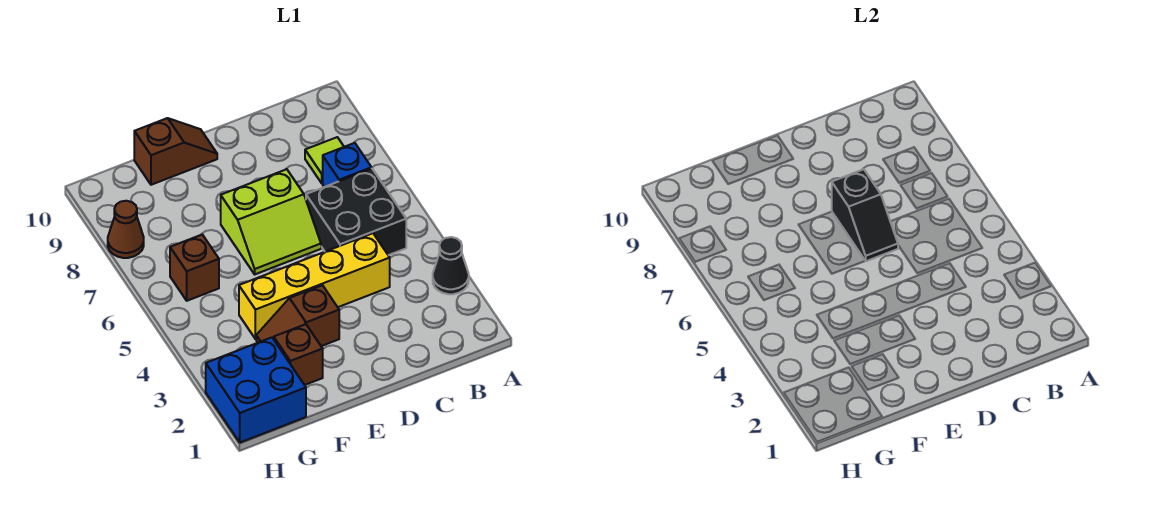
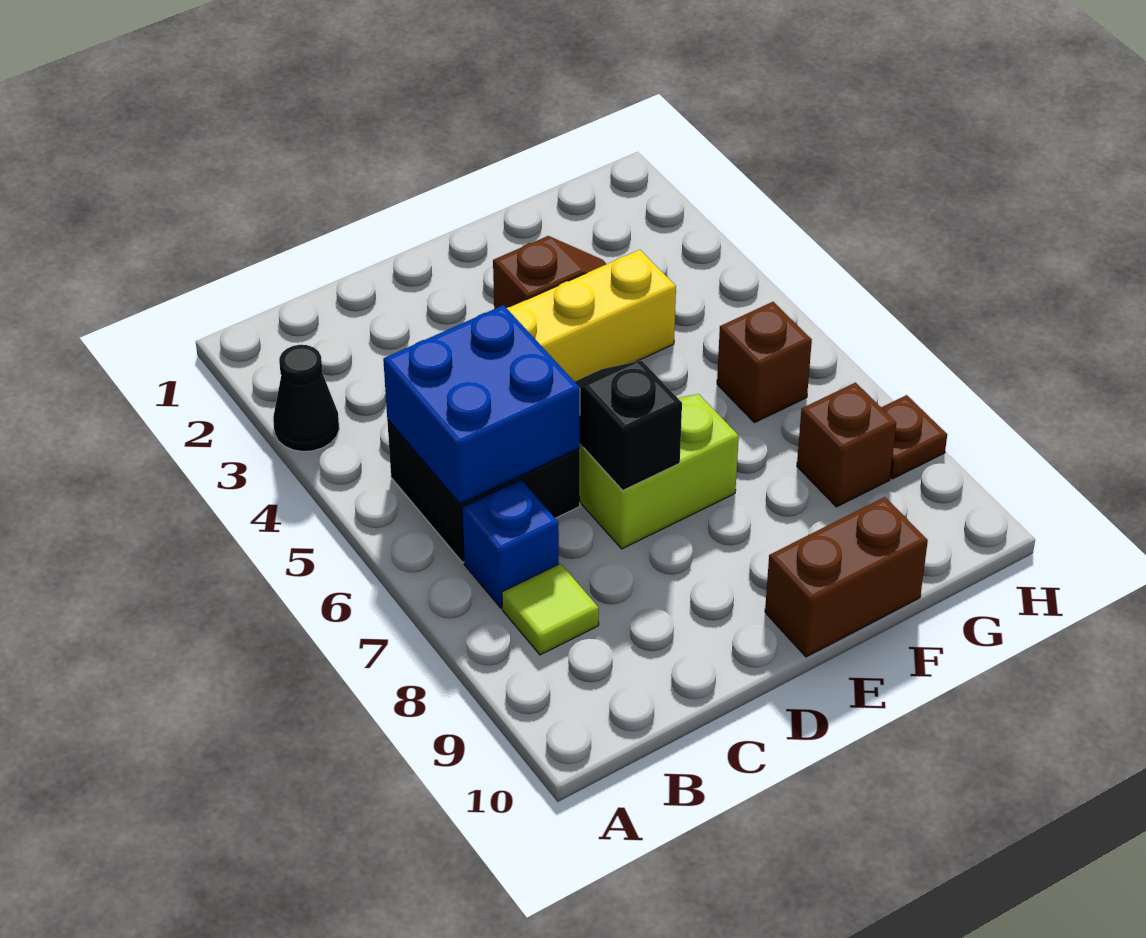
brown 1x2 slope [134,118,217,185] -> brown 1x2 brick [765,497,928,657]
brown 1x1 brick [274,324,323,385] -> brown 1x1 brick moved to [797,383,896,507]
blue 2x2 brick [206,337,306,443] -> blue 2x2 brick moved to [383,305,580,504]
brown 1x1 cone [108,201,144,258] -> brown 1x1 plate [881,395,947,479]

